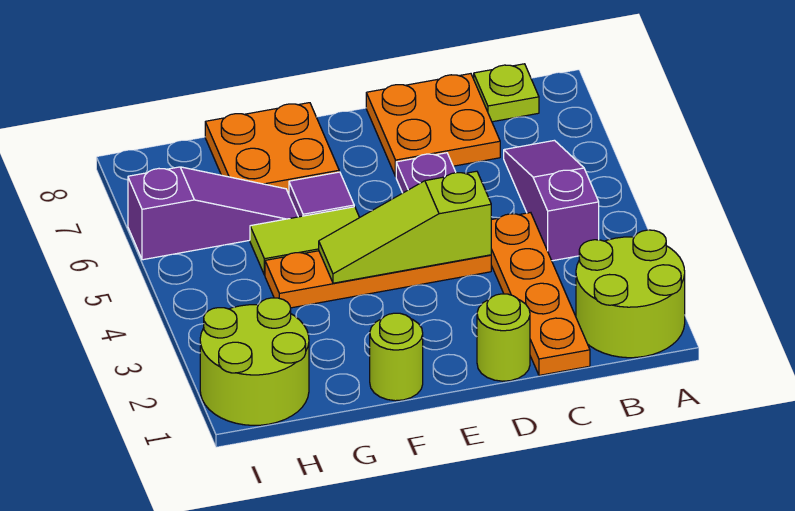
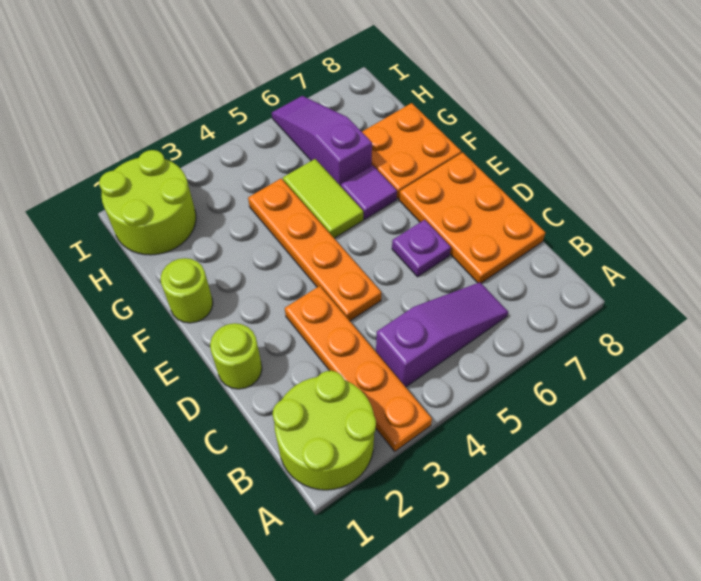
lime 1x1 plate [474,64,539,122] -> none
orange 1x4 plate [491,213,590,375] -> orange 1x4 plate turned to [285,286,432,451]
orange 2x2 plate [366,74,500,176] -> orange 2x3 plate [399,152,545,283]
lime 1x3 slope [319,171,491,283] -> none
purple 1x3 slope [128,167,298,260] -> purple 1x3 slope turned to [272,96,372,186]

